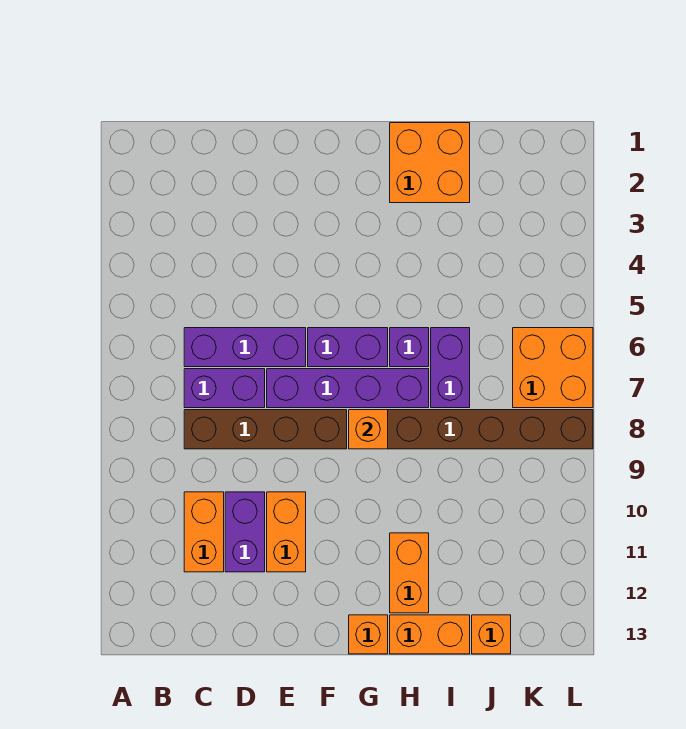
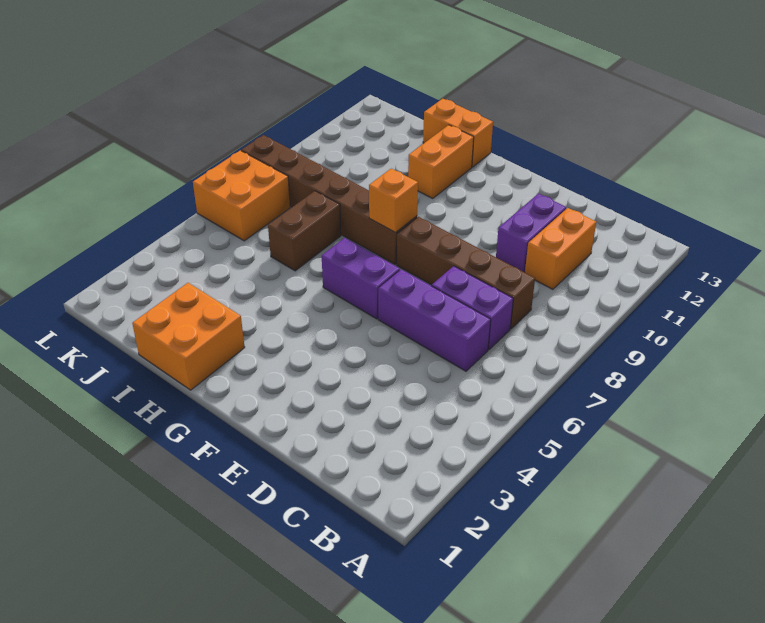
purple 1x4 brick [267,369,429,408] -> none
orange 1x2 brick [267,492,306,572] -> none
orange 1x1 brick [349,615,388,654] -> none
purple 1x1 brick [390,328,429,367] -> none
purple 1x2 brick [431,328,470,408] -> brown 1x2 brick [268,191,341,271]
orange 1x1 brick [472,615,511,654] -> none

